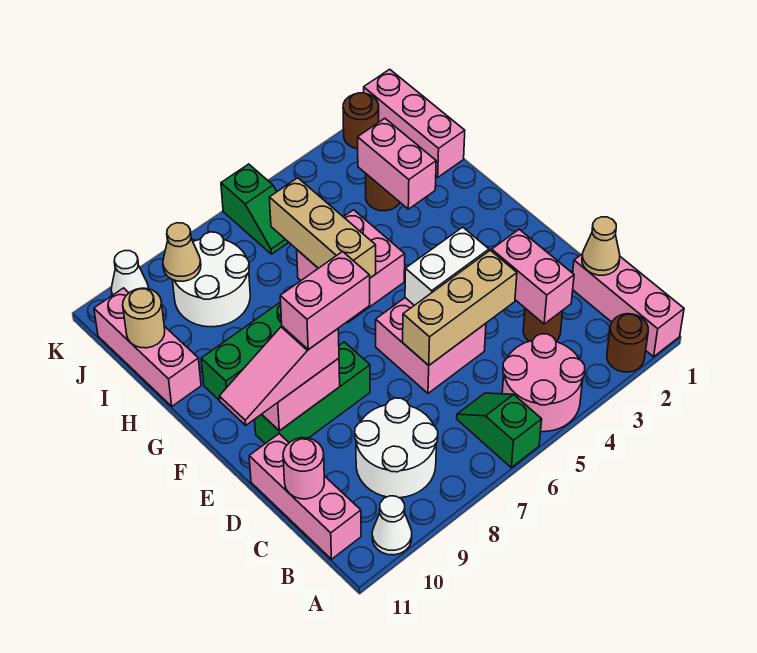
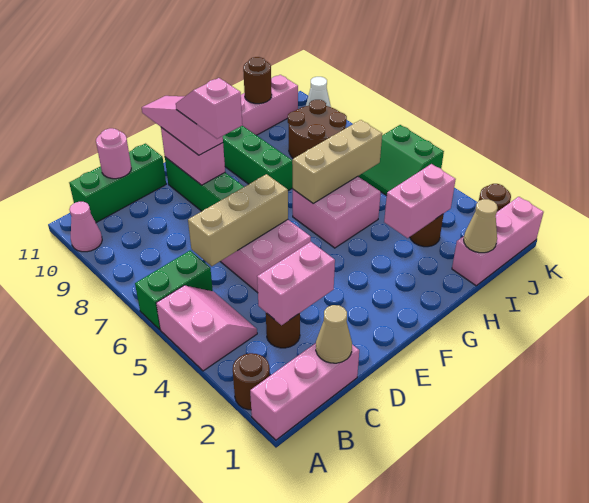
pink 2x2 round brick [502,334,585,432] -> pink 2x2 slope [156,285,257,371]
green 1x2 slope [457,393,542,468] -> green 1x2 brick [135,251,213,329]
white 1x1 cone [372,496,412,555] -> pink 1x1 cone [69,202,102,252]
white 2x2 round brick [355,398,438,498] -> none
pink 1x3 brick [249,434,361,559] -> green 1x3 brick [69,144,166,223]
tan 1x3 brick [403,250,517,365] -> tan 1x3 brick turned to [188,174,288,266]
white 1x2 brick [405,227,489,305] -> none
pink 1x2 brick [280,251,370,350] -> pink 1x2 slope [176,78,242,139]
white 2x2 round brick [173,232,250,327] -> brown 2x2 round brick [288,100,347,159]
tan 1x1 round brick [123,288,165,348] -> brown 1x1 round brick [243,57,272,104]
green 1x2 slope [221,164,289,254] -> green 2x2 slope [358,125,444,196]
tan 1x1 cone [163,223,201,281] -> tan 1x1 cone moved to [464,199,498,253]

